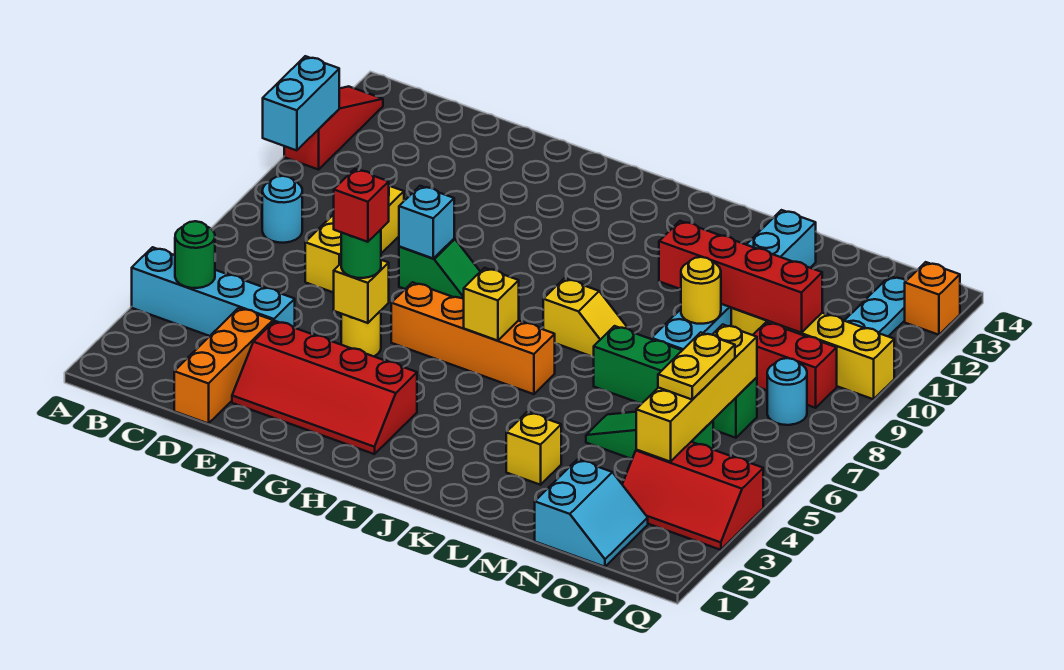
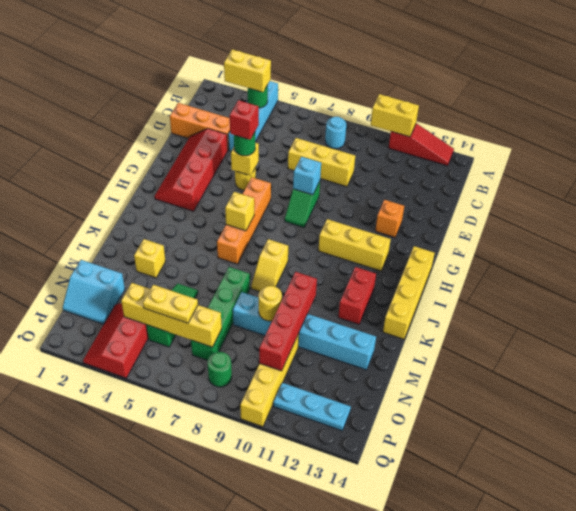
cyan 1x2 brick [263,56,339,150] -> yellow 1x2 brick [371,94,419,137]
none -> yellow 1x2 brick [224,49,271,92]
none -> yellow 1x3 brick [318,219,391,271]
none -> yellow 1x4 brick [383,246,435,339]
red 1x2 brick [753,322,837,408] -> red 1x2 brick moved to [338,267,376,324]
cyan 1x1 round brick [767,358,807,425] -> green 1x1 round brick [207,352,232,387]
orange 1x1 brick [905,262,960,335] -> orange 1x1 brick moved to [375,200,404,237]

